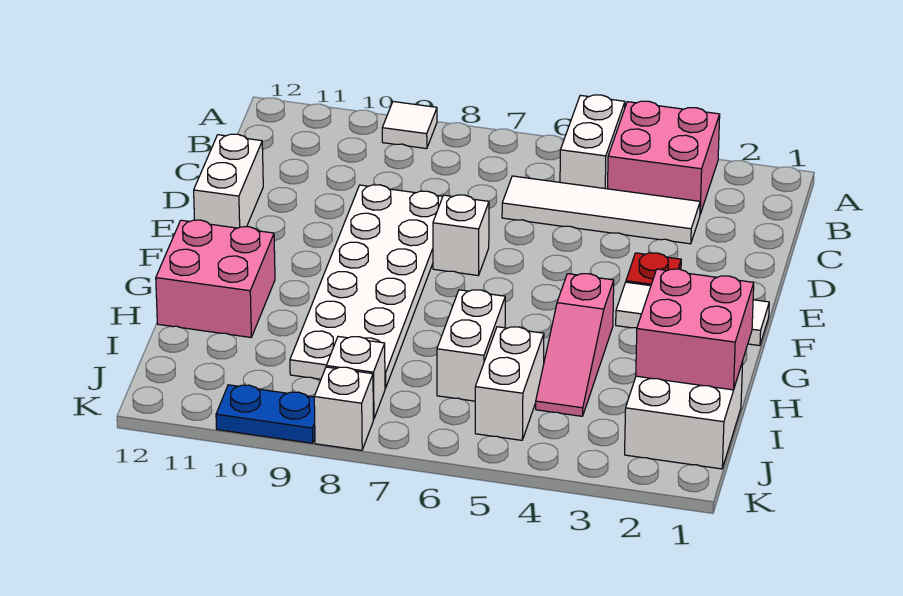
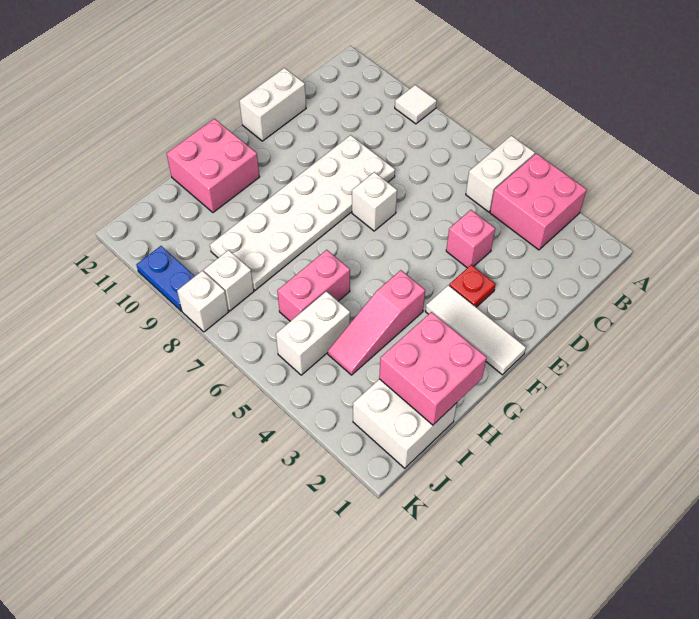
white 1x4 tile [502,176,700,244] -> none
none -> pink 1x1 brick [446,210,495,268]
white 1x2 brick [437,290,505,401] -> pink 1x2 brick [277,250,350,321]

